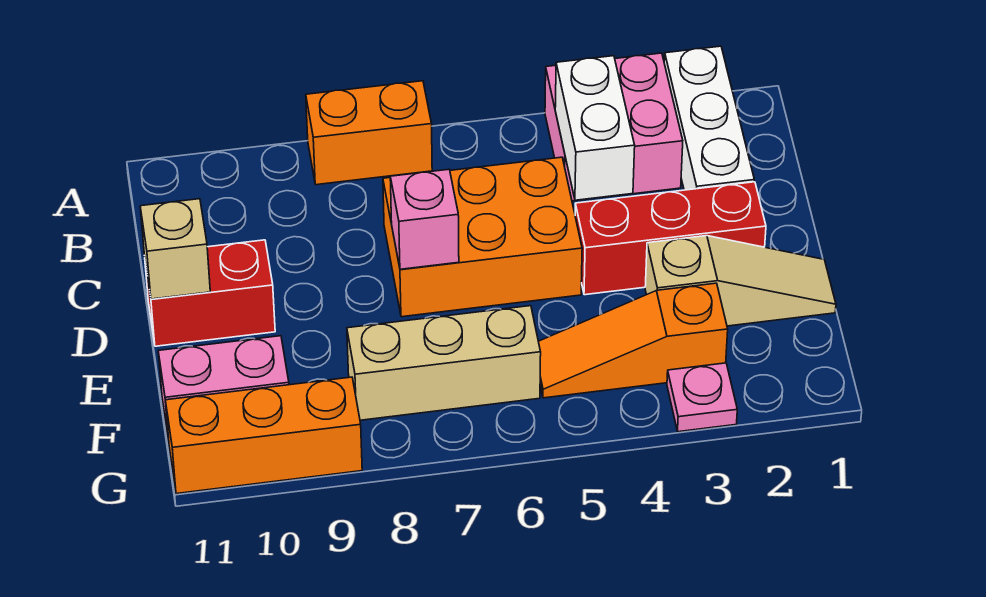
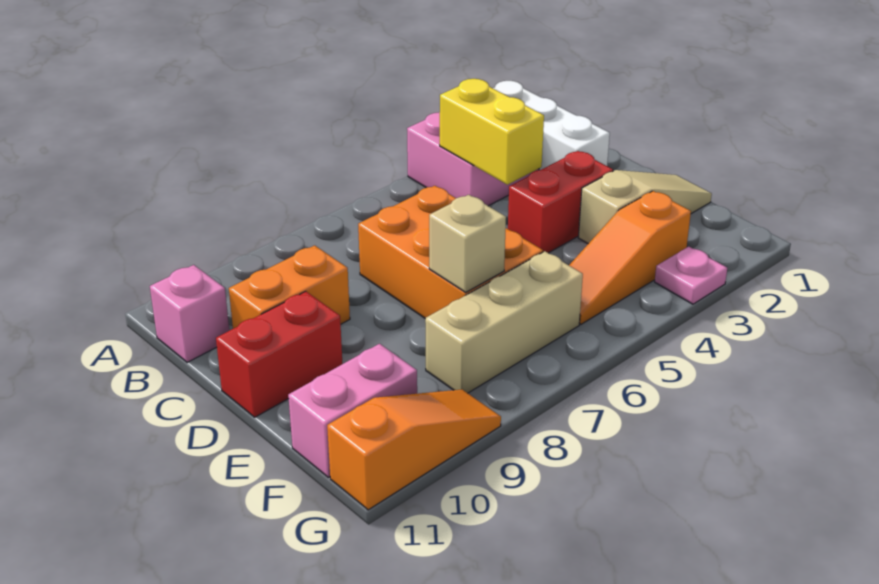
orange 1x2 brick [306,81,432,185] -> orange 1x2 brick moved to [229,245,350,329]
white 1x2 brick [555,56,635,200] -> yellow 1x2 brick [440,79,544,185]
orange 2x3 brick [383,157,582,317] -> orange 2x3 brick turned to [358,186,543,318]
red 1x3 brick [575,182,766,295] -> red 1x2 brick [508,151,613,253]
pink 1x1 brick [390,169,459,269] -> pink 1x1 brick moved to [150,265,229,362]
tan 1x1 brick [140,199,210,299] -> tan 1x1 brick moved to [429,195,506,292]
orange 1x3 brick [165,377,362,494] -> orange 1x3 slope [327,389,501,510]

